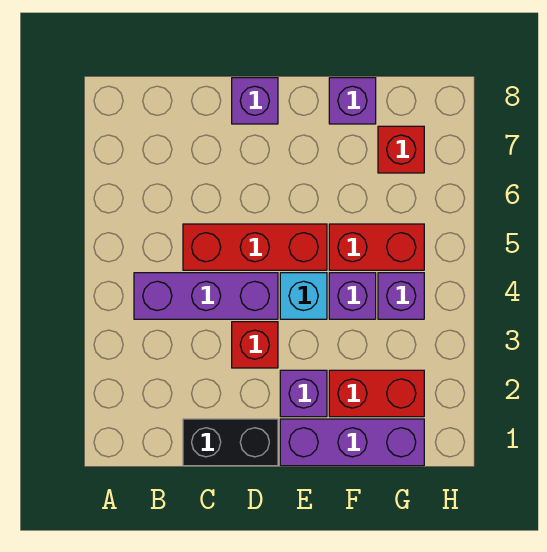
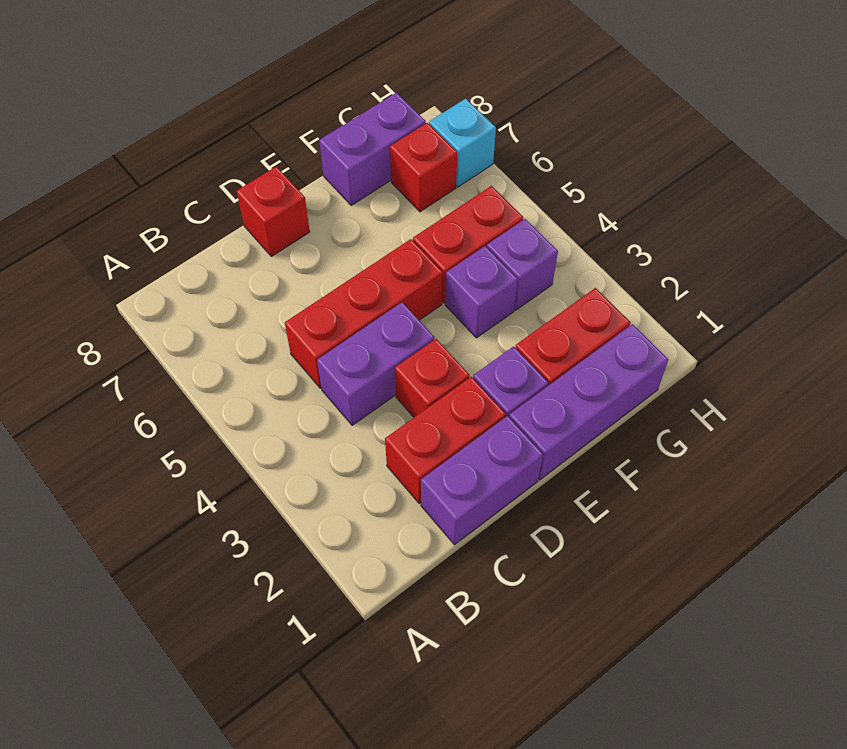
purple 1x3 brick [134,273,278,319] -> purple 1x2 brick [317,302,435,425]
black 1x2 brick [183,419,278,466] -> purple 1x2 brick [421,416,543,545]
none -> red 1x2 brick [385,377,506,504]
purple 1x1 brick [232,78,278,124] -> red 1x1 brick [237,166,310,256]
cyan 1x1 brick [280,273,327,319] -> cyan 1x1 brick moved to [429,99,496,187]
purple 1x1 brick [329,78,376,124] -> purple 1x2 brick [319,93,426,205]

